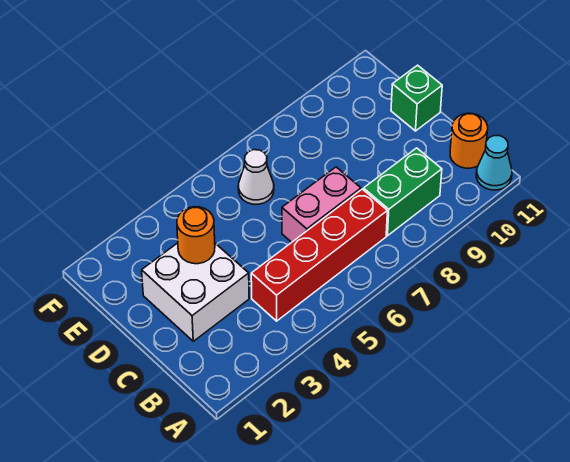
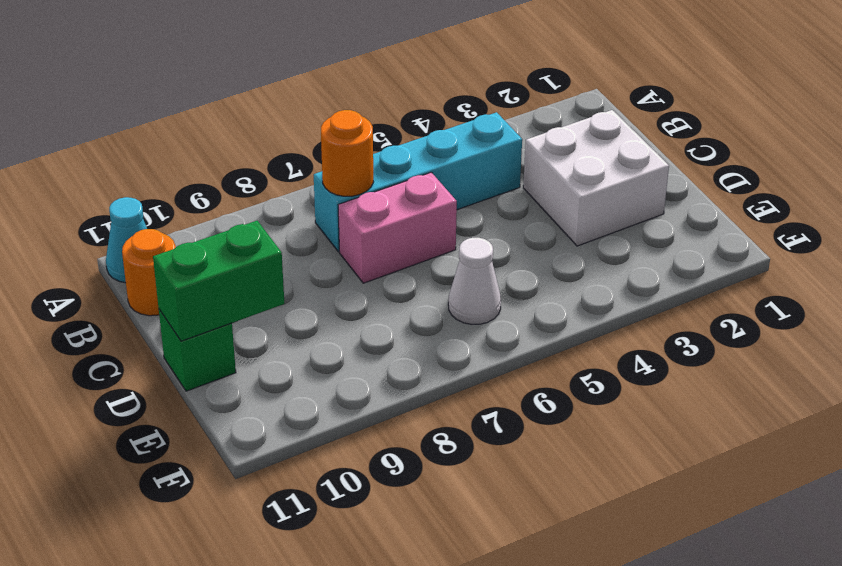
red 1x4 brick [251,189,387,321] -> cyan 1x4 brick [314,112,522,252]
green 1x2 brick [364,148,442,236] -> green 1x2 brick moved to [153,221,284,341]
orange 1x1 round brick [177,207,215,264] -> orange 1x1 round brick moved to [321,110,373,196]

